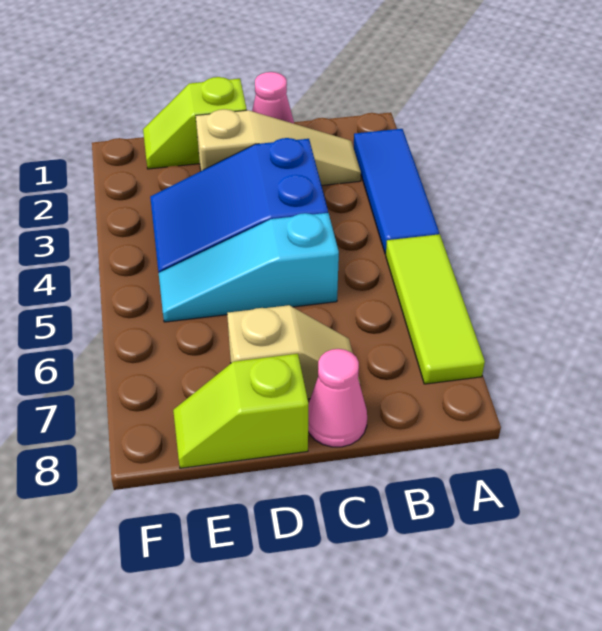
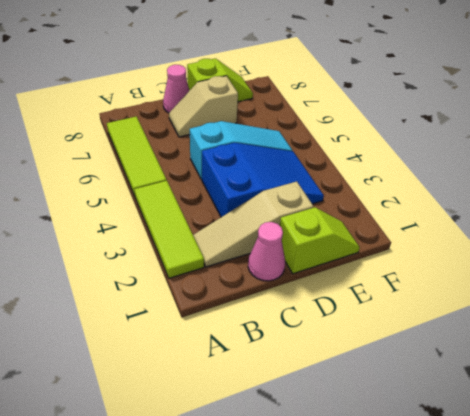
blue 1x3 tile [353,129,439,254] -> lime 1x3 tile [134,181,204,278]

